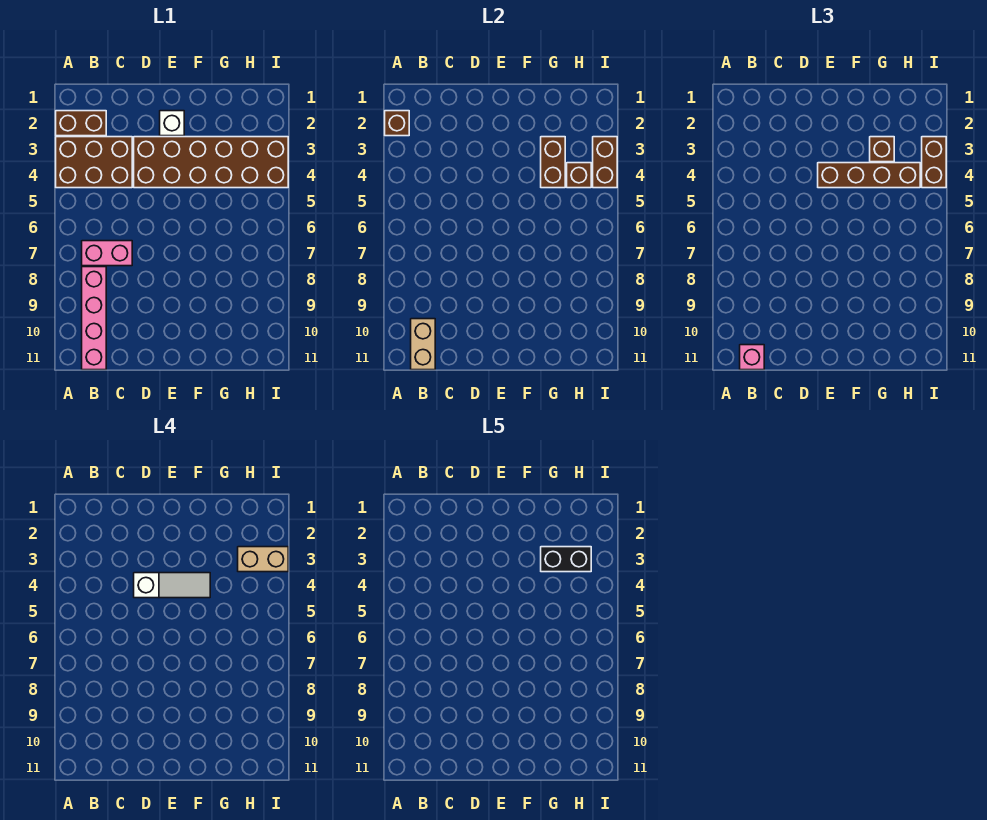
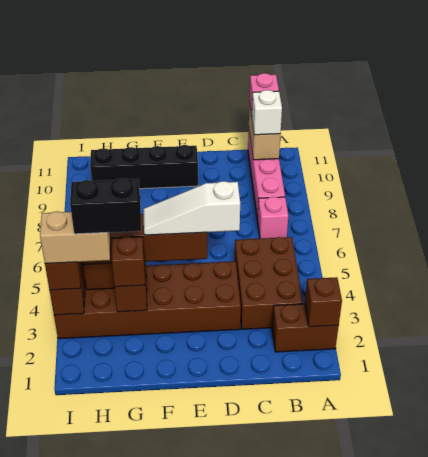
brown 2x3 brick [56,137,132,188] -> brown 2x3 brick turned to [235,237,303,329]
pink 1x2 brick [82,241,132,266] -> pink 1x1 brick [257,197,288,239]
white 1x1 brick [160,111,184,136] -> white 1x1 brick moved to [252,90,282,135]
none -> black 1x4 brick [90,145,198,189]

